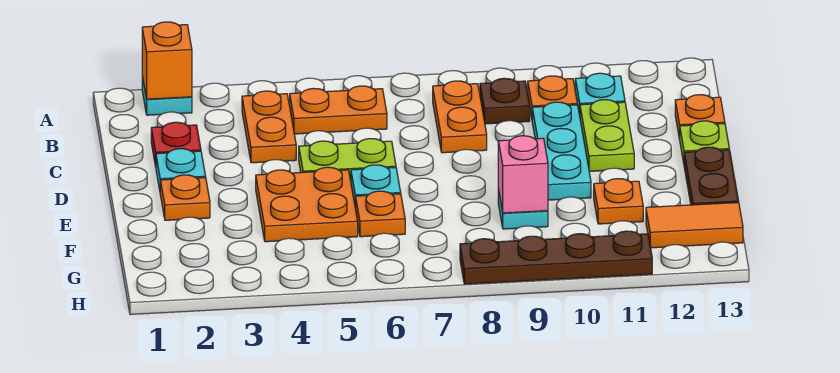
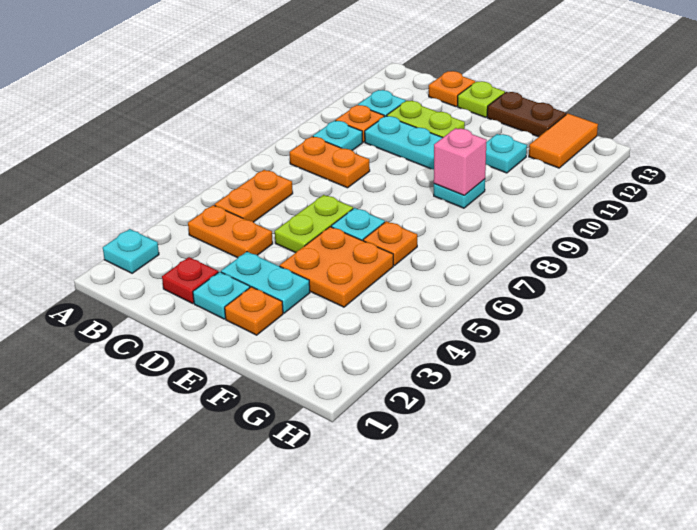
orange 1x1 brick [142,22,192,99] -> none
brown 1x1 plate [480,78,530,124] -> cyan 1x1 plate [313,121,363,150]
none -> cyan 1x2 plate [221,252,310,313]
orange 1x1 plate [594,179,643,224] -> cyan 1x1 plate [486,134,527,173]
brown 1x4 plate [460,231,652,284] -> none

